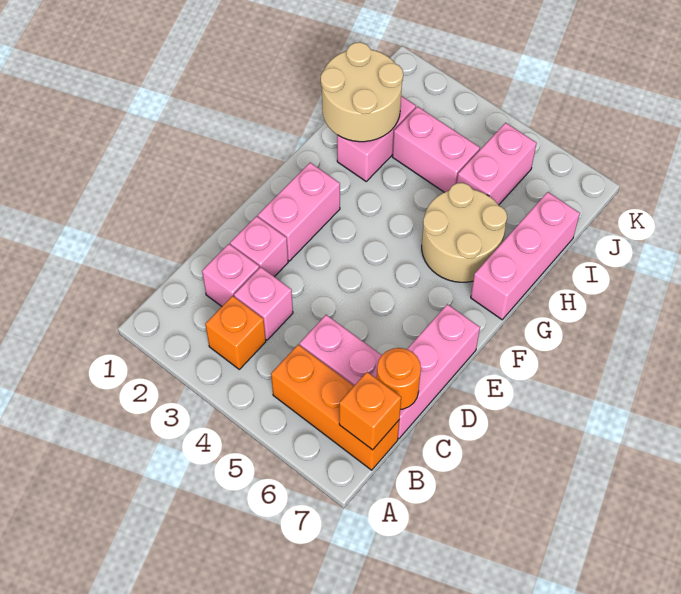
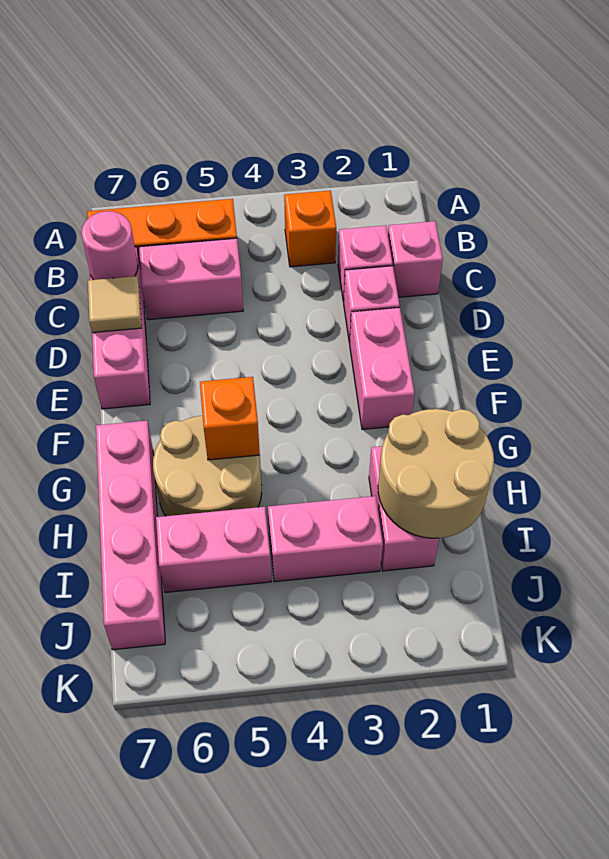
orange 1x1 brick [339,372,401,450] -> orange 1x1 brick moved to [200,377,260,460]
pink 1x1 brick [234,267,293,340] -> pink 1x1 brick moved to [388,221,443,297]
orange 1x1 round brick [377,348,421,409] -> pink 1x1 round brick [81,211,138,280]
none -> tan 1x1 tile [88,276,142,333]
pink 1x3 brick [471,192,580,320] -> pink 1x4 brick [96,421,165,650]
pink 1x2 brick [457,123,537,205] -> pink 1x2 brick turned to [156,507,272,592]

